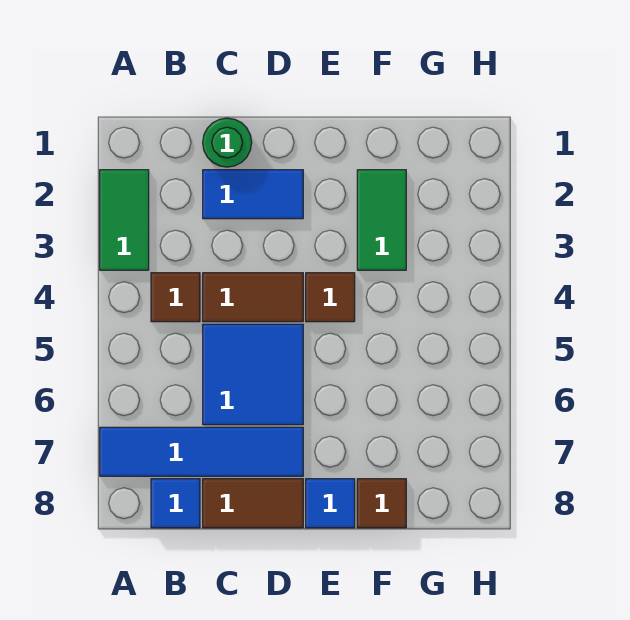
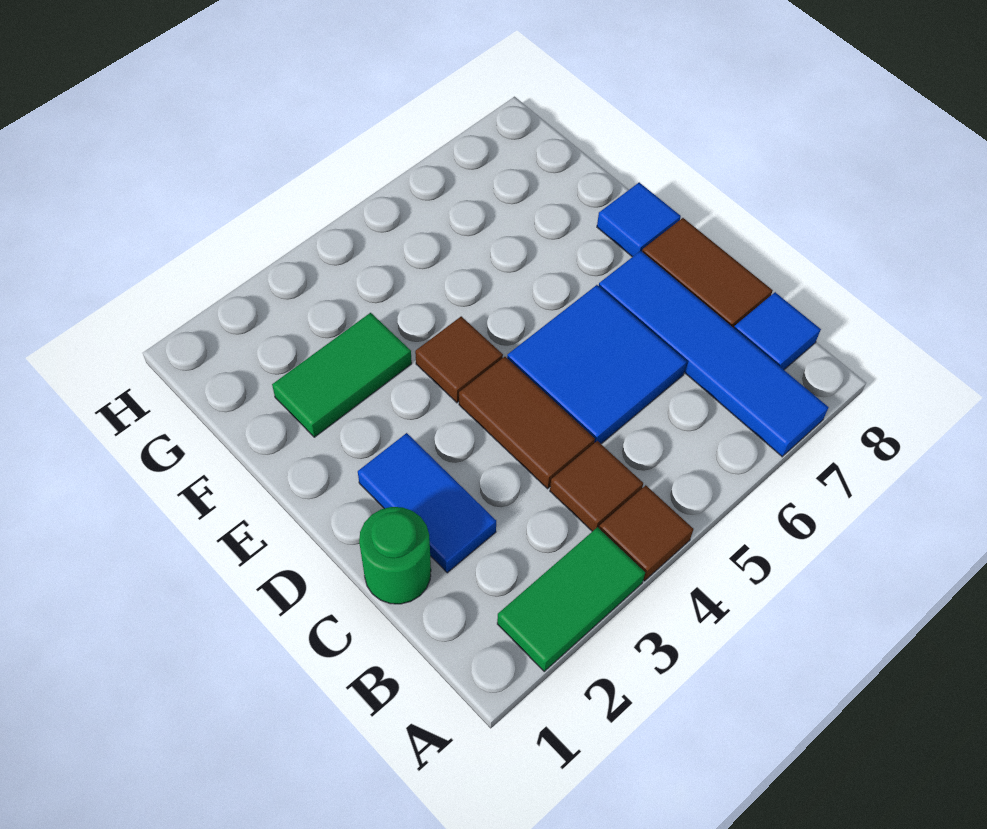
brown 1x1 tile [357,479,406,528] -> brown 1x1 tile moved to [599,485,694,581]

